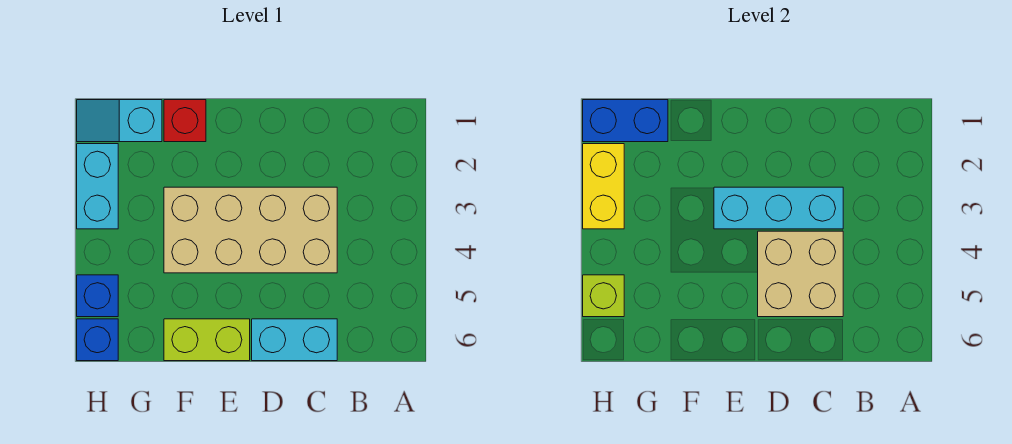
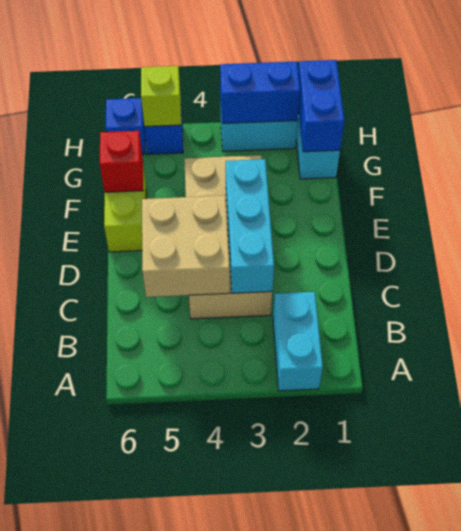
cyan 1x2 brick [252,319,337,361] -> cyan 1x2 brick moved to [273,292,323,391]
red 1x1 brick [164,100,206,142] -> red 1x1 brick moved to [100,131,143,192]
yellow 1x2 brick [583,144,624,229] -> blue 1x2 brick [220,61,300,123]

